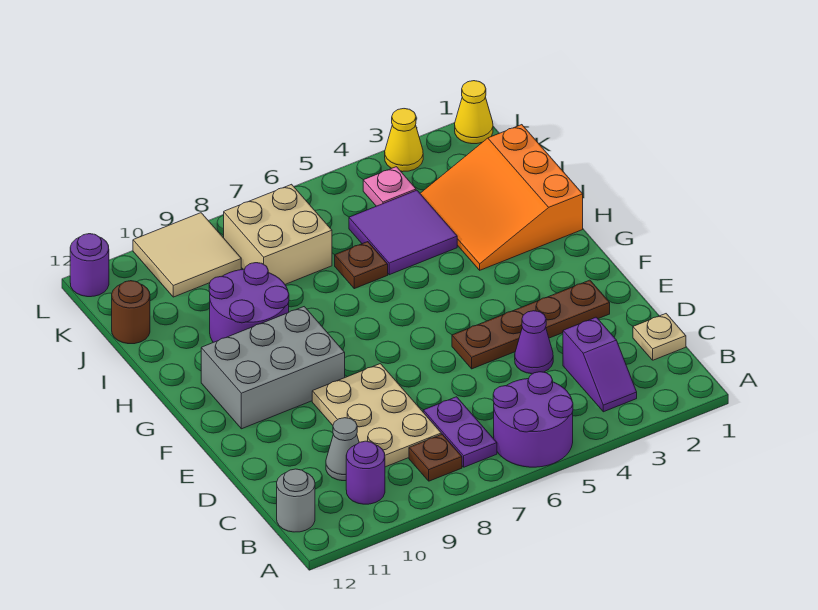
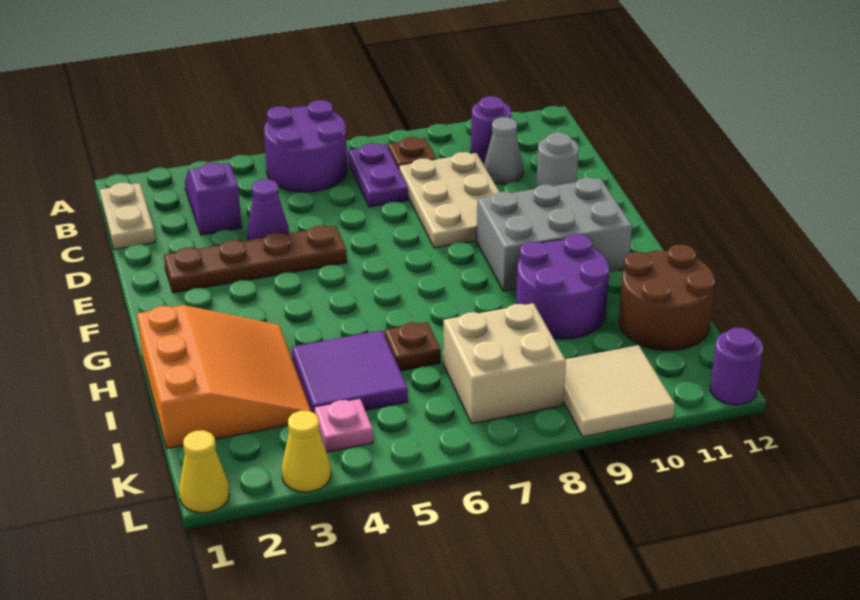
grey 1x1 round brick [277,469,315,532] -> grey 1x1 round brick moved to [536,132,579,187]
tan 1x1 plate [633,314,686,360] -> tan 1x2 plate [100,183,155,249]
brown 1x1 round brick [112,281,150,344] -> brown 2x2 round brick [619,245,715,351]

